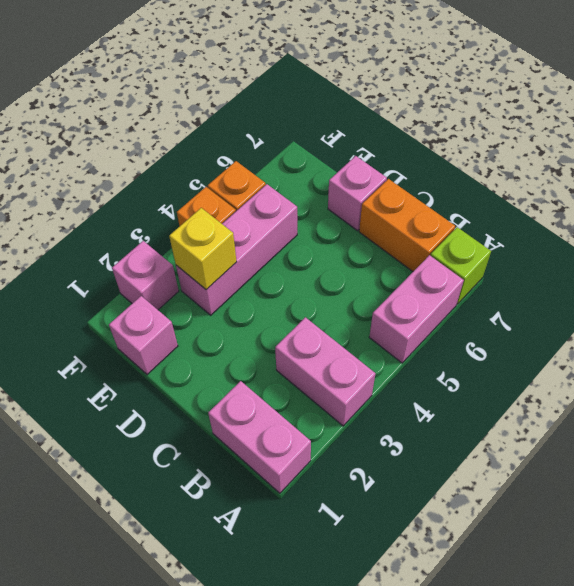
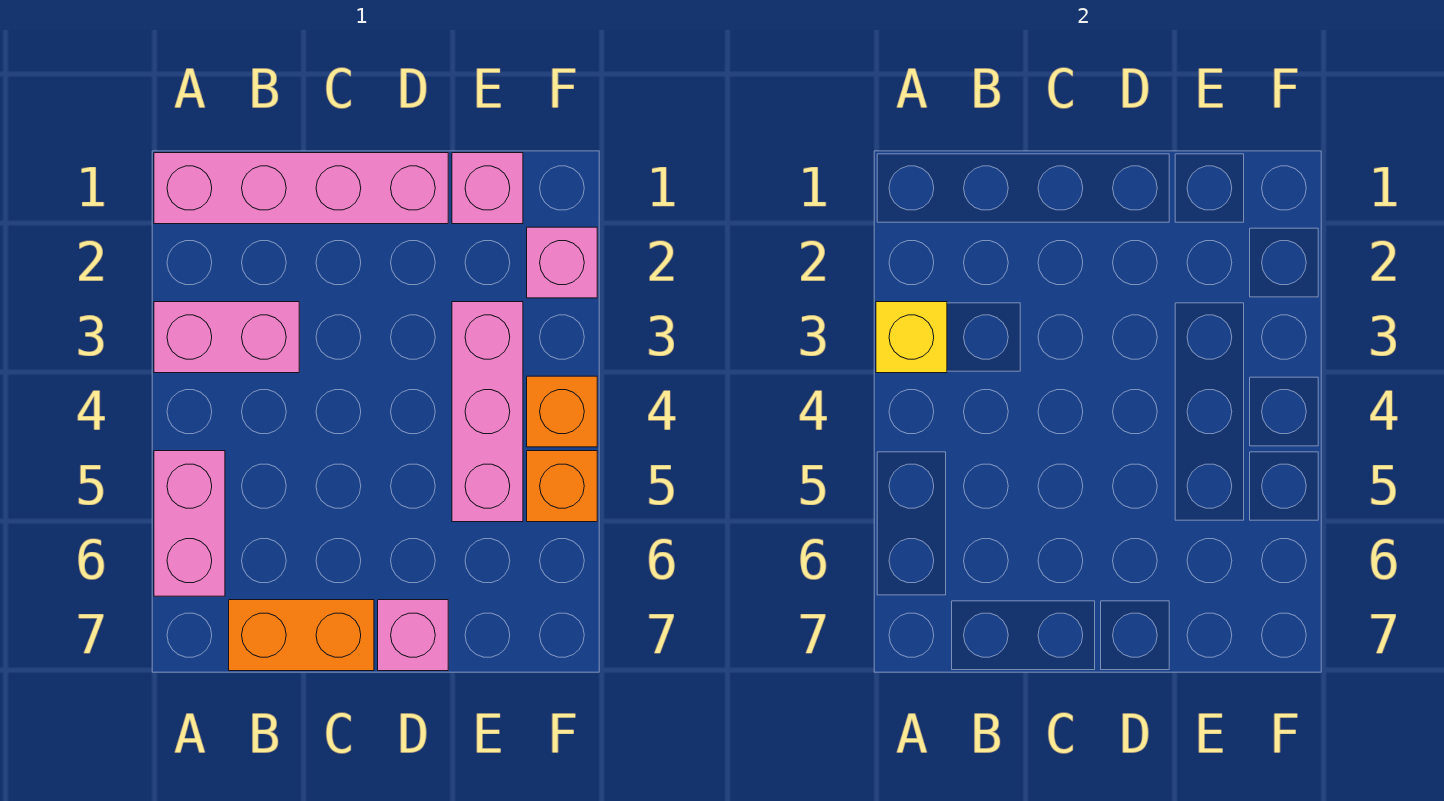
pink 1x2 brick [208,381,311,493] -> pink 1x4 brick [154,153,448,224]
lime 1x1 brick [430,227,491,304] -> none
yellow 1x1 brick [169,208,237,290] -> yellow 1x1 brick moved to [876,302,947,373]

